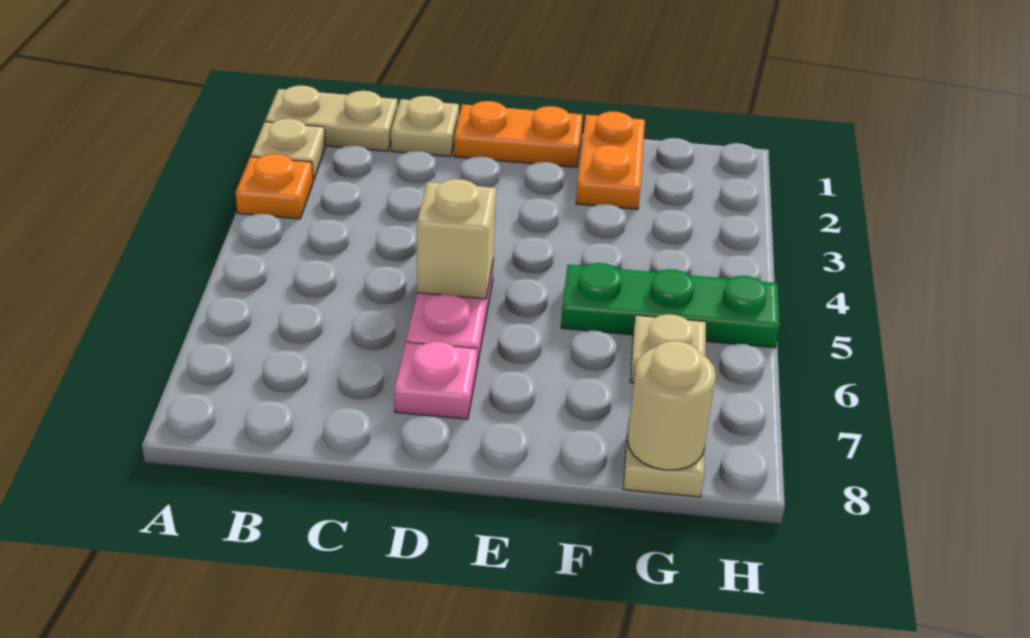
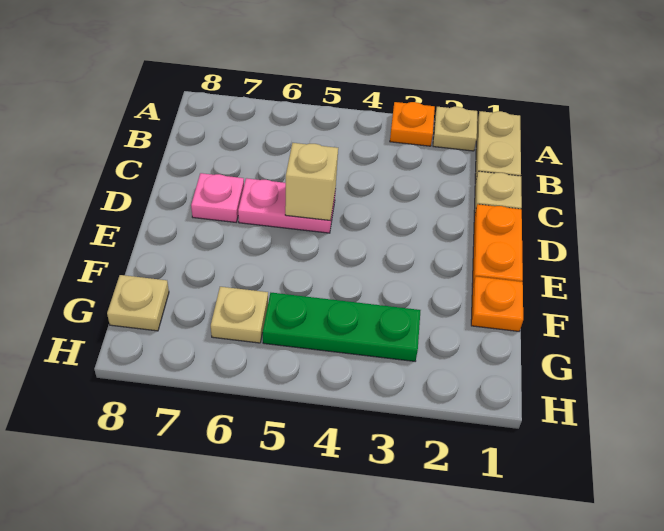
orange 1x2 plate [576,111,645,209] -> orange 1x1 plate [471,277,523,331]
green 1x3 plate [561,263,780,348] -> green 1x3 plate turned to [263,293,421,361]
tan 1x1 round brick [628,341,716,470] -> none

